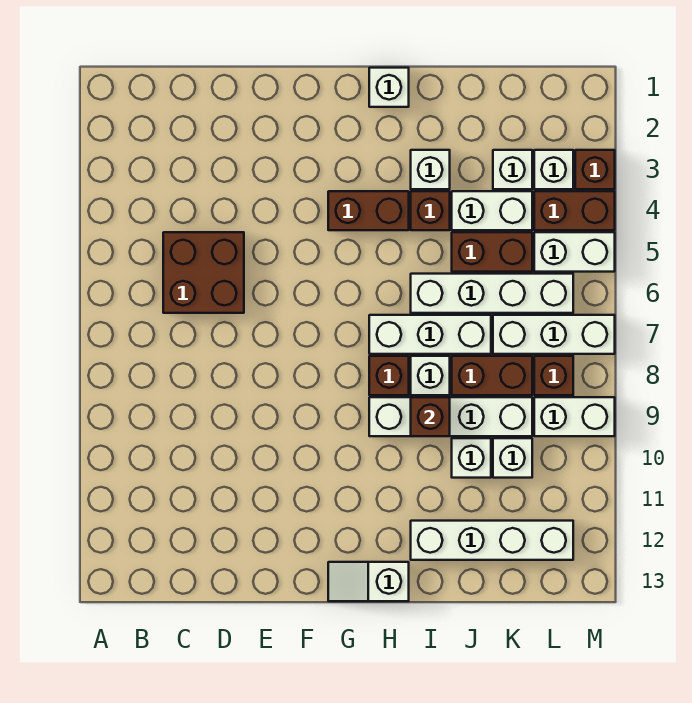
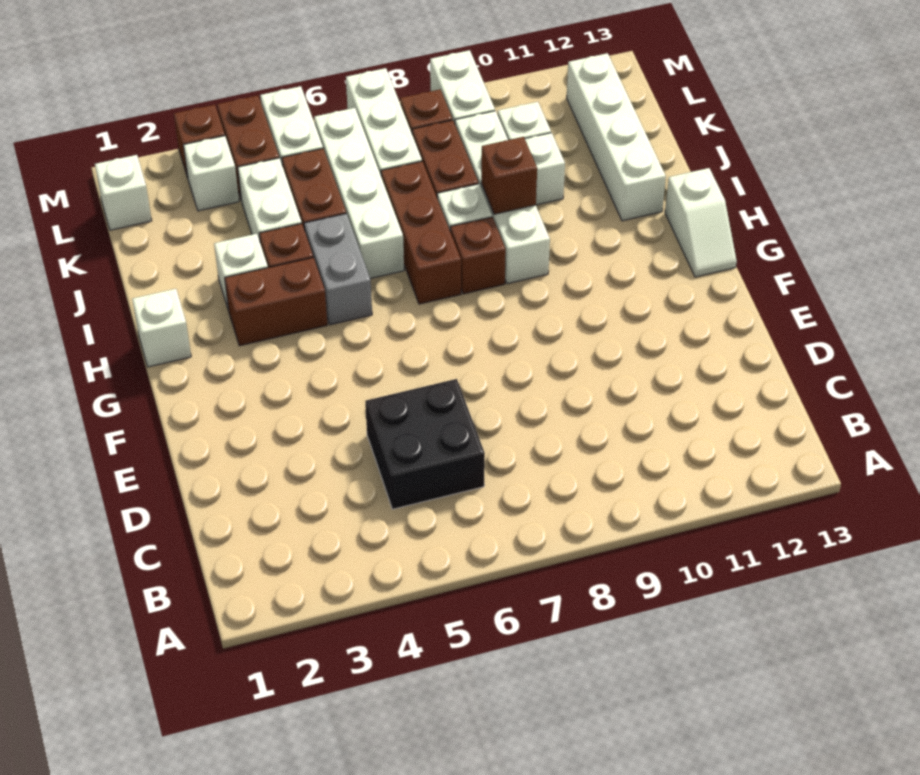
brown 2x2 brick [163,232,244,313] -> black 2x2 brick [365,379,485,509]
brown 1x2 brick [328,191,409,230] -> brown 1x2 brick turned to [225,257,327,346]
none -> grey 1x2 brick [304,214,372,325]
white 1x3 brick [369,315,491,354] -> brown 1x3 brick [381,161,461,304]
white 1x1 brick [493,150,532,189] -> white 1x1 brick moved to [95,155,152,230]

